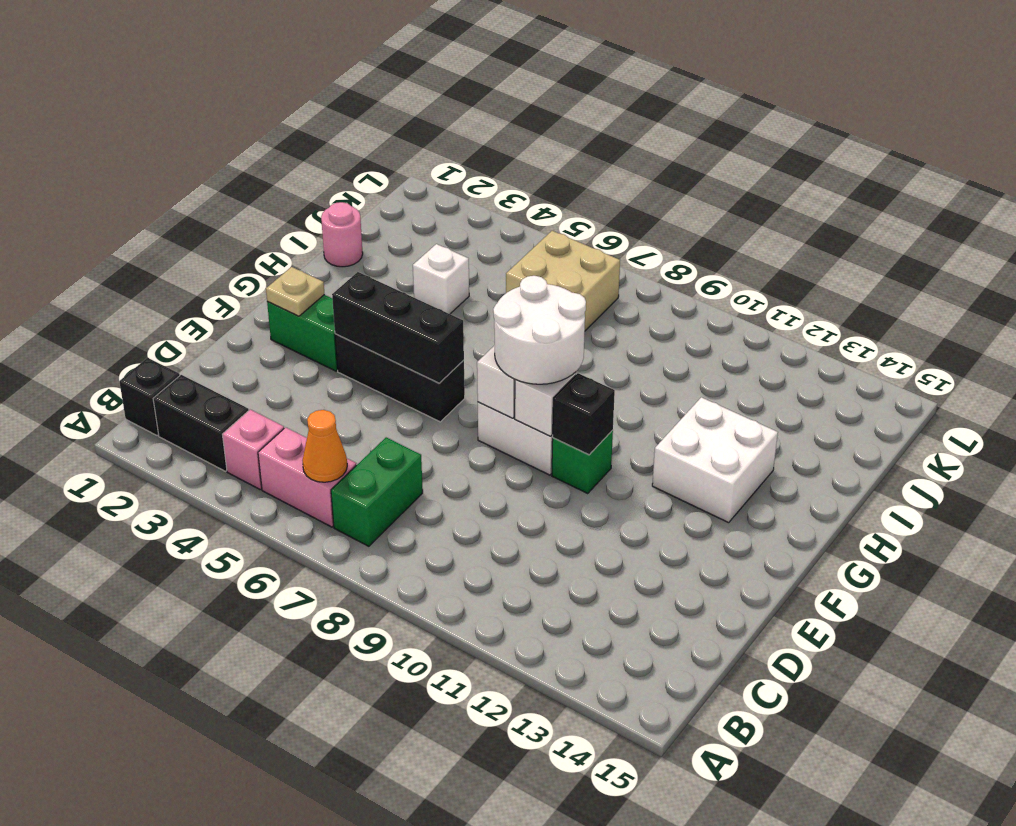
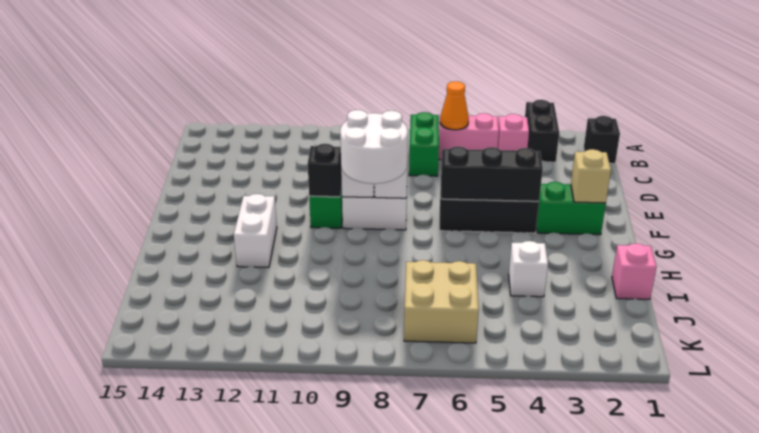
black 1x2 brick [153,375,249,471] -> black 1x2 brick turned to [525,100,559,162]
tan 1x1 plate [266,267,324,316] -> tan 1x1 brick [571,149,611,203]
white 2x2 brick [652,397,778,523] -> white 1x2 brick [234,194,277,267]
pink 1x1 round brick [321,202,363,267] -> pink 1x1 brick [612,243,657,299]

